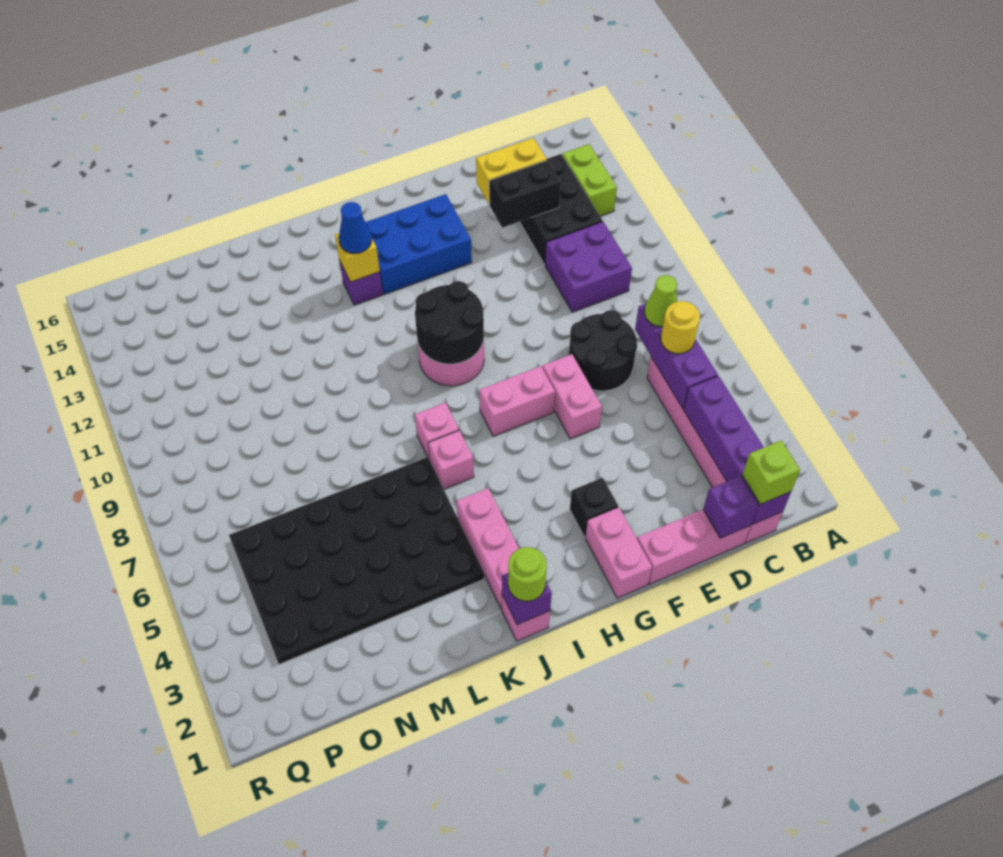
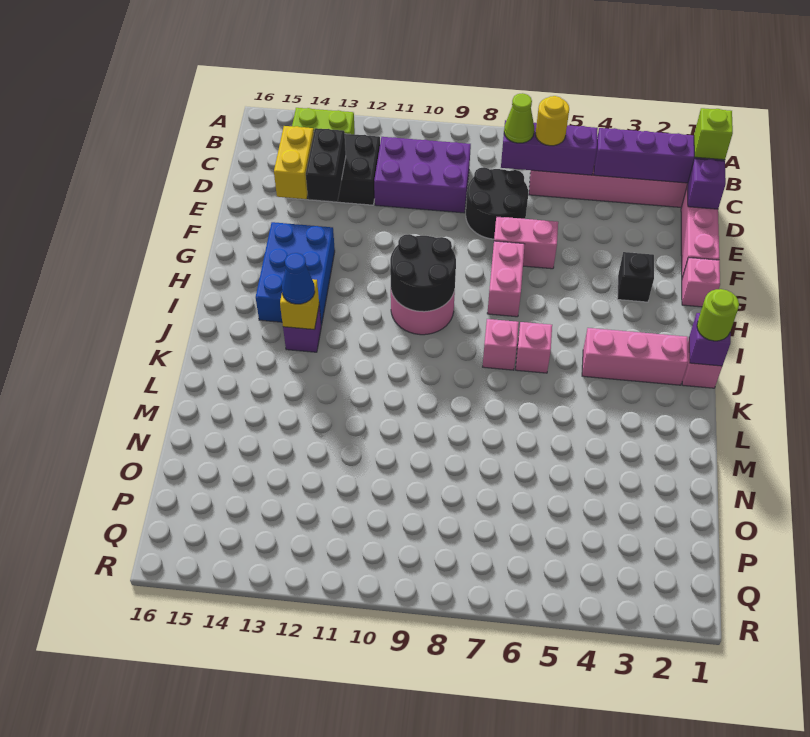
purple 2x2 brick [545,222,632,312] -> purple 2x3 brick [374,137,471,213]
pink 1x2 brick [585,507,652,598] -> pink 1x1 brick [682,258,720,307]
black 4x6 plate [229,457,485,664] -> none

